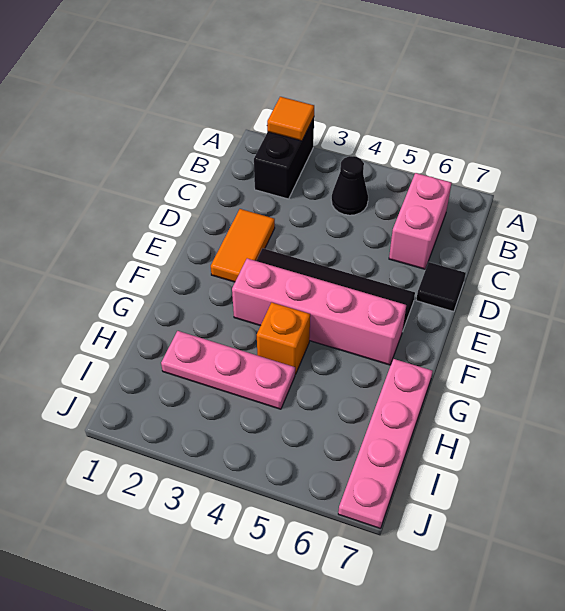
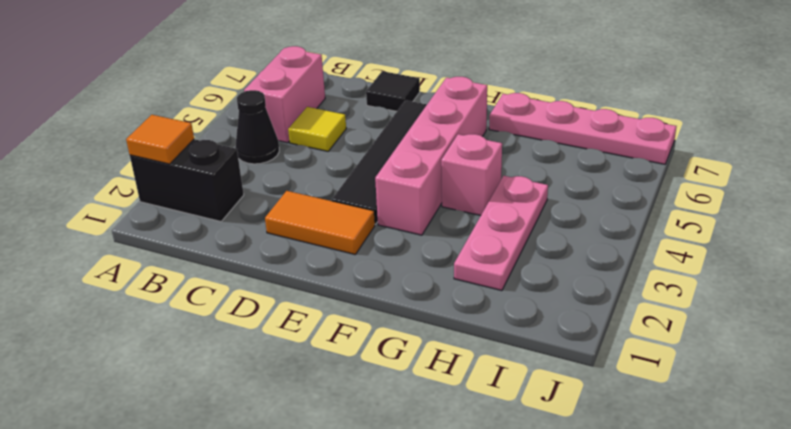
pink 1x2 brick [389,173,452,269] -> pink 1x2 brick turned to [244,46,325,143]
none -> yellow 1x1 tile [288,107,346,151]
orange 1x1 brick [257,302,310,374] -> pink 1x1 brick [441,134,502,215]

